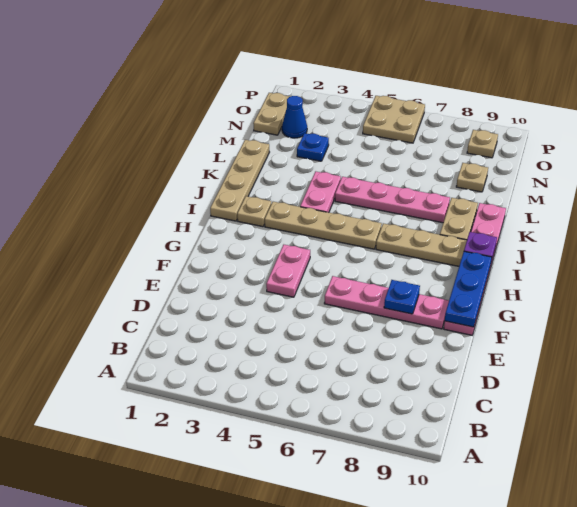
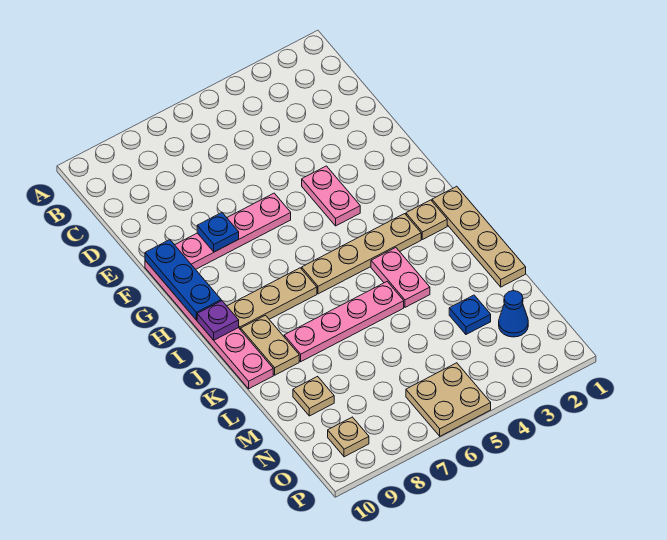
tan 1x2 plate [253,93,290,135] -> none

